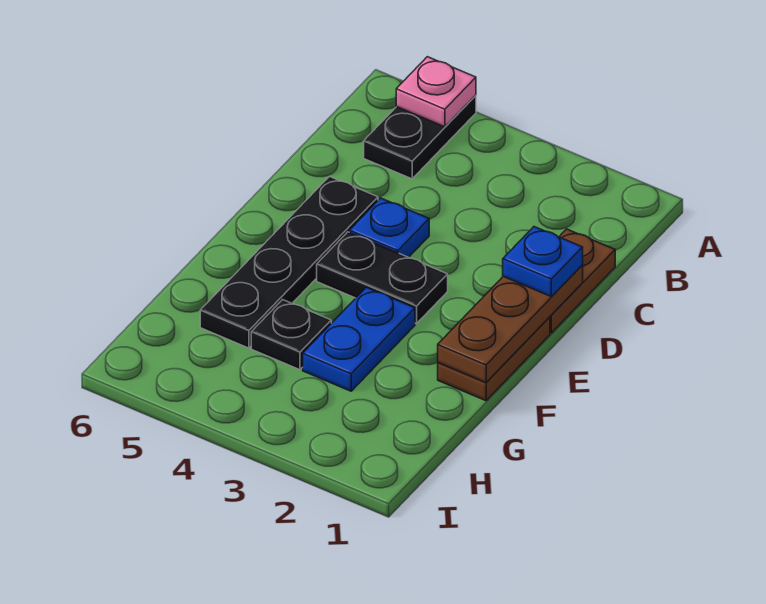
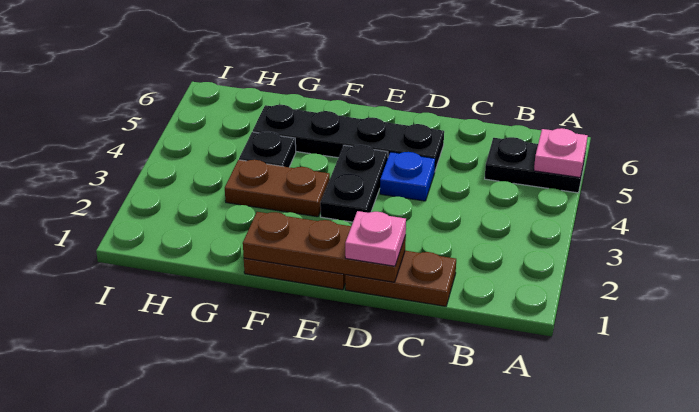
blue 1x1 plate [503,227,583,296] -> pink 1x1 plate [345,211,406,266]
blue 1x2 plate [303,287,415,391] -> brown 1x2 plate [225,160,330,217]

